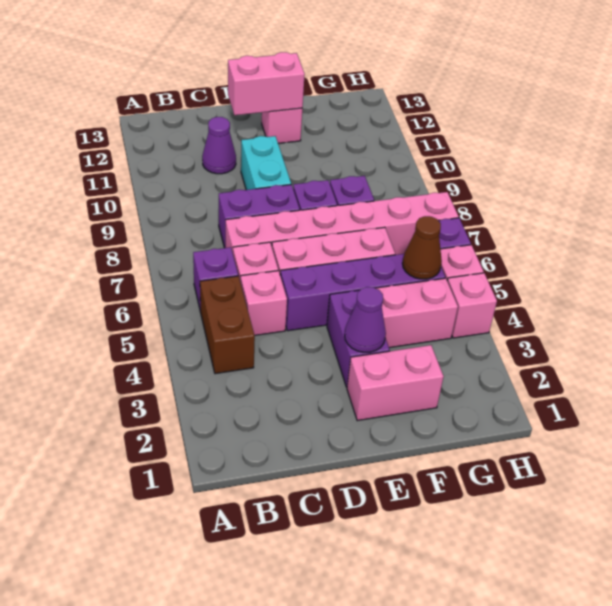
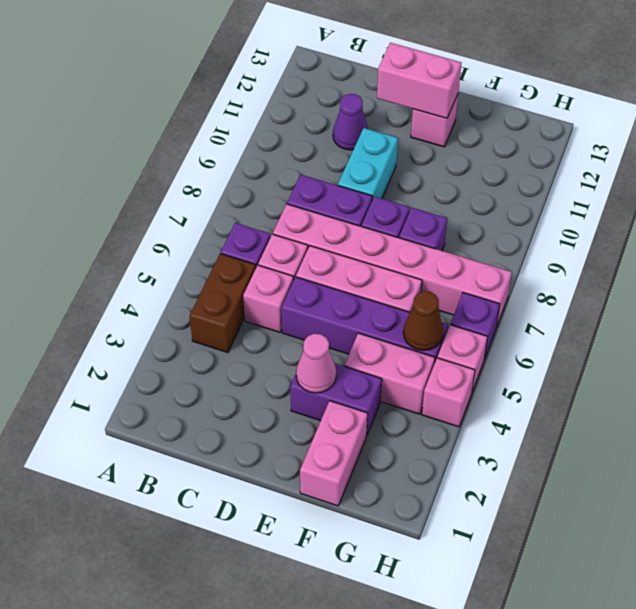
pink 1x2 brick [347,345,444,421] -> pink 1x2 brick turned to [300,401,368,506]
purple 1x2 brick [327,290,390,387] -> purple 1x2 brick turned to [290,364,382,436]
purple 1x1 cone [345,287,386,352] -> pink 1x1 cone [296,334,336,393]

